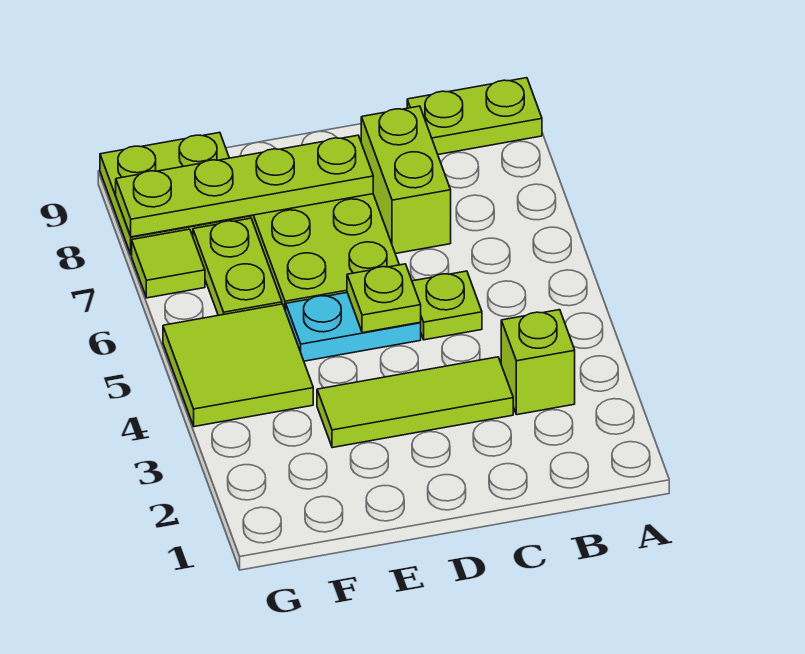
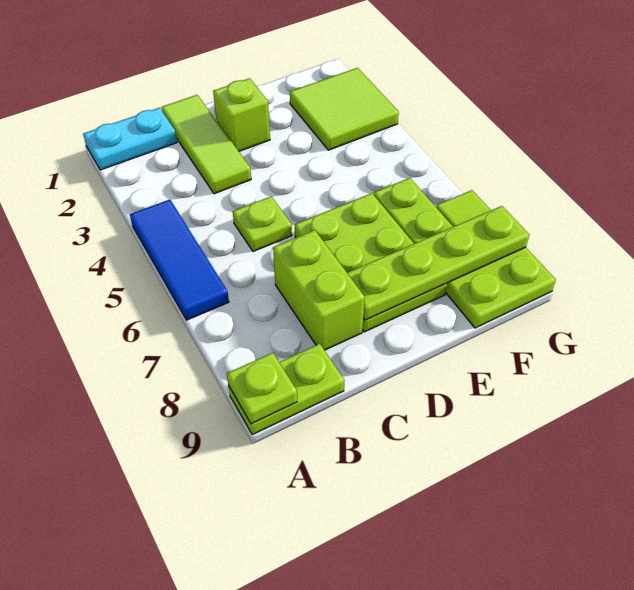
none -> blue 1x3 tile [130,199,229,320]
lime 1x1 brick [501,310,575,415] -> lime 1x1 brick moved to [213,78,270,151]
lime 1x3 tile [317,357,513,448] -> lime 1x3 tile turned to [162,95,251,194]
cyan 1x2 plate [286,293,421,361] -> cyan 1x2 plate moved to [83,108,177,170]
lime 1x1 plate [347,264,421,333] -> lime 1x1 plate moved to [227,353,297,424]
lime 2x2 tile [163,304,313,427] -> lime 2x2 tile moved to [290,68,399,150]

